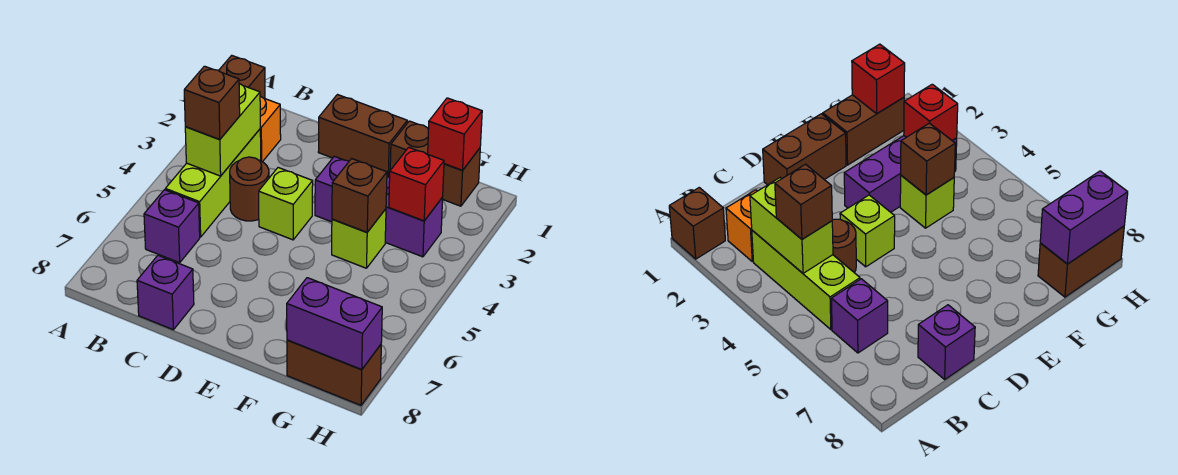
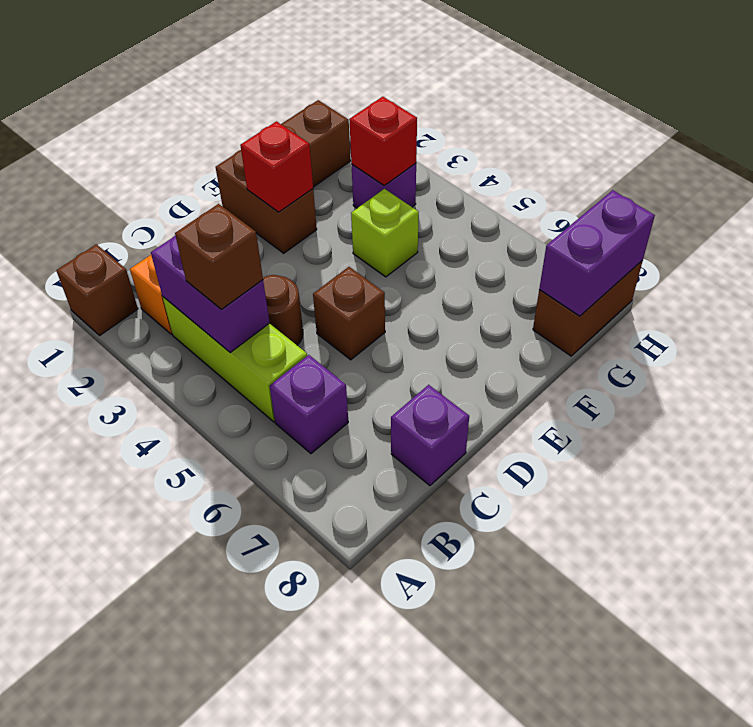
lime 1x2 brick [185,83,260,176] -> purple 1x2 brick [151,236,270,352]
brown 1x2 brick [318,95,407,177] -> brown 1x2 brick turned to [216,150,317,253]
lime 1x1 brick [259,168,313,240] -> none
purple 1x3 brick [315,156,443,257] -> purple 1x1 brick [352,163,416,208]
brown 1x1 brick [332,159,387,232] -> brown 1x1 brick moved to [313,267,385,360]
red 1x1 brick [428,98,482,170] -> red 1x1 brick moved to [240,121,313,212]

